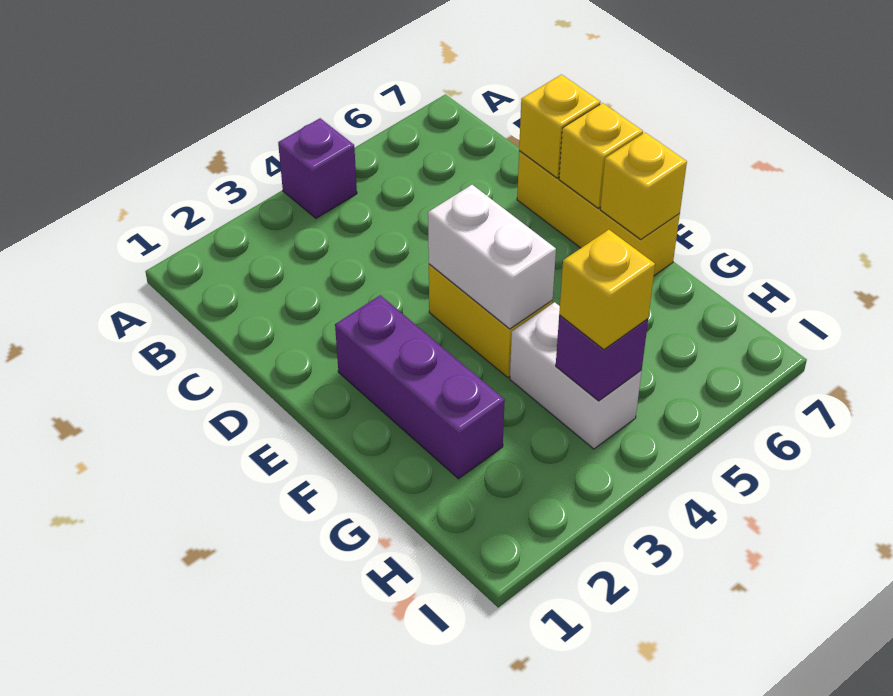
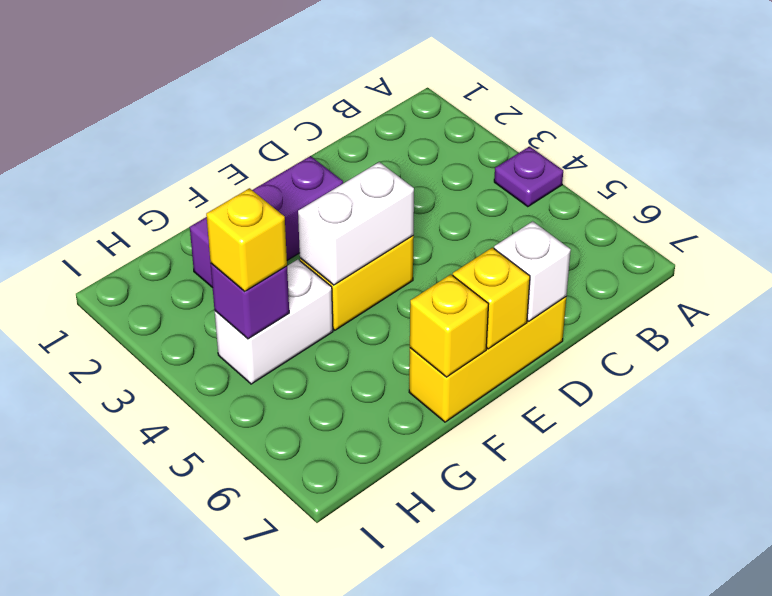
purple 1x1 brick [278,118,357,218] -> purple 1x1 plate [494,147,563,207]
yellow 1x1 brick [519,74,601,178] -> white 1x1 brick [494,221,571,321]

